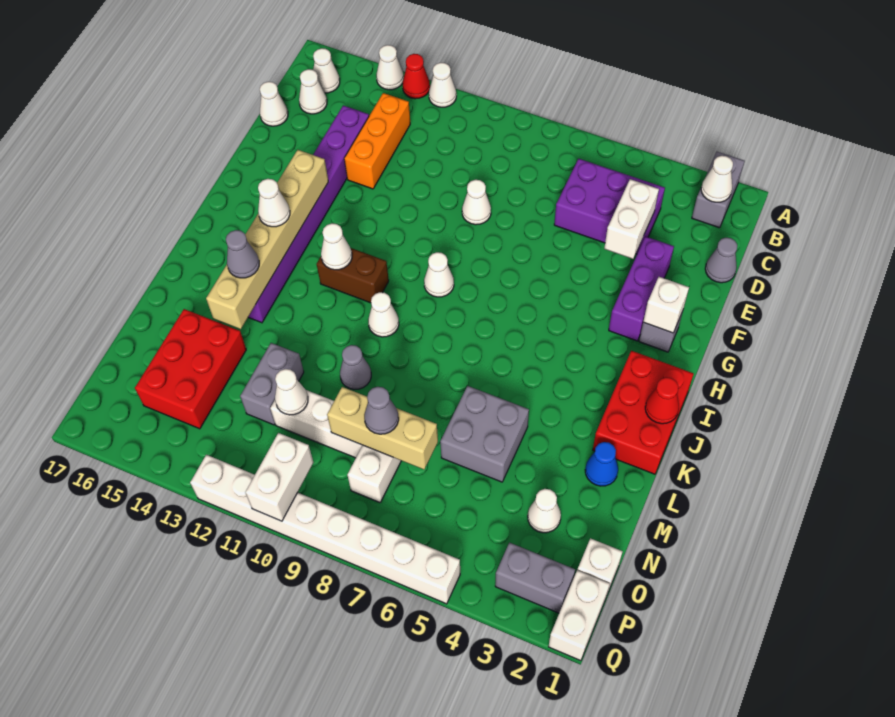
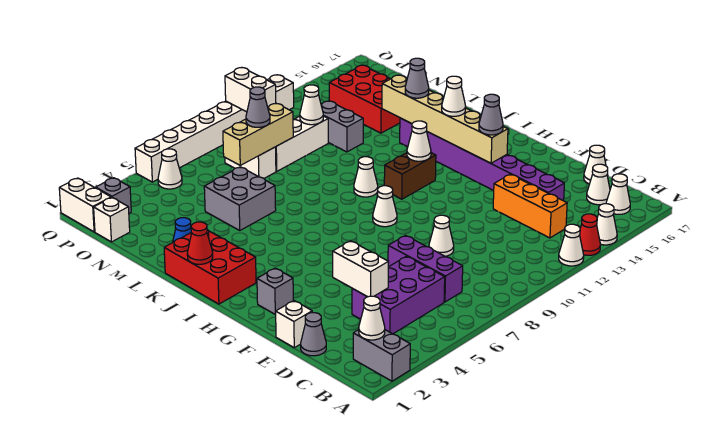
purple 1x3 brick [609,236,674,341] -> purple 1x3 brick moved to [388,235,463,302]
white 1x1 brick [643,277,689,333] -> white 1x1 brick moved to [275,301,312,348]
grey 1x1 cone [340,345,371,390] -> grey 1x1 cone moved to [479,94,503,135]
white 1x1 cone [528,489,561,533] -> white 1x1 cone moved to [158,149,182,189]
grey 1x2 brick [495,543,575,613] -> grey 1x1 brick [96,178,131,213]

